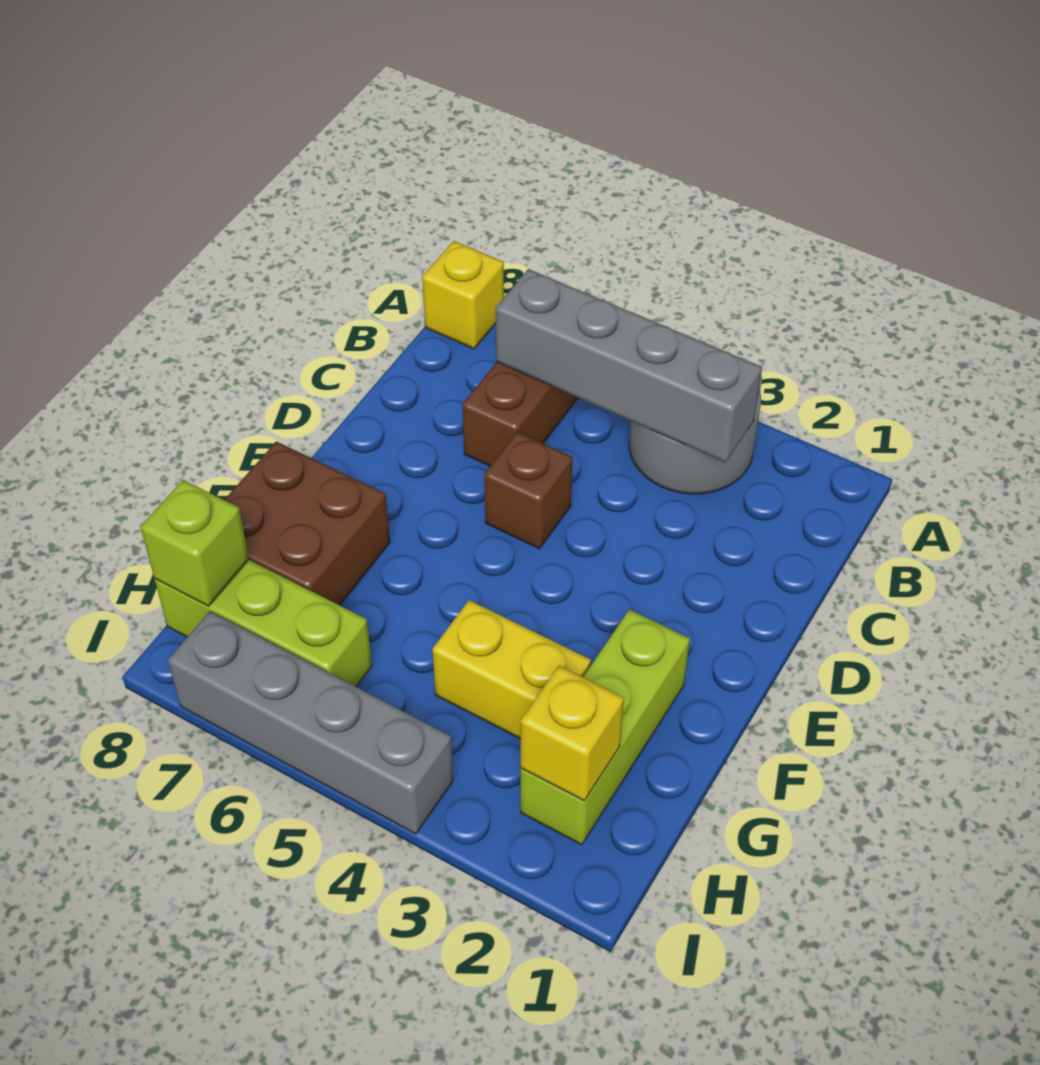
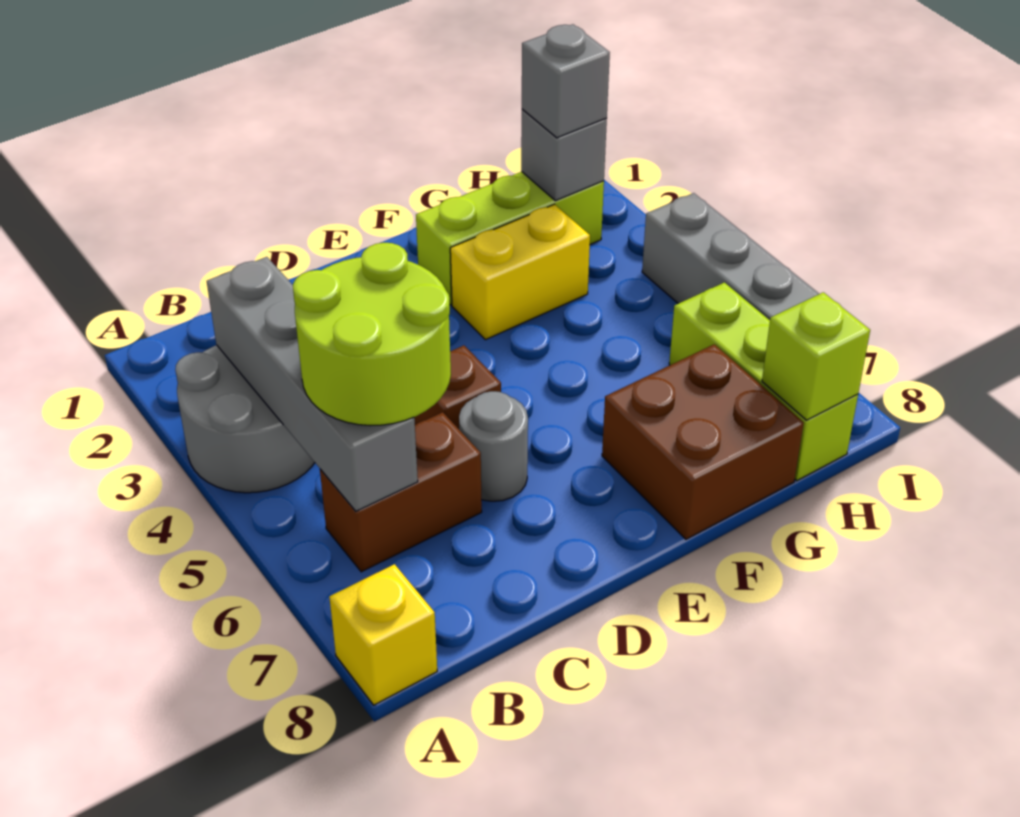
none -> lime 2x2 round brick [293,243,451,426]
none -> grey 1x1 round brick [459,391,528,501]
yellow 1x2 brick [433,600,591,739] -> yellow 1x2 brick turned to [450,204,590,340]
yellow 1x1 brick [521,666,624,801] -> grey 1x1 brick [521,109,607,201]
none -> grey 1x1 brick [522,24,610,138]

